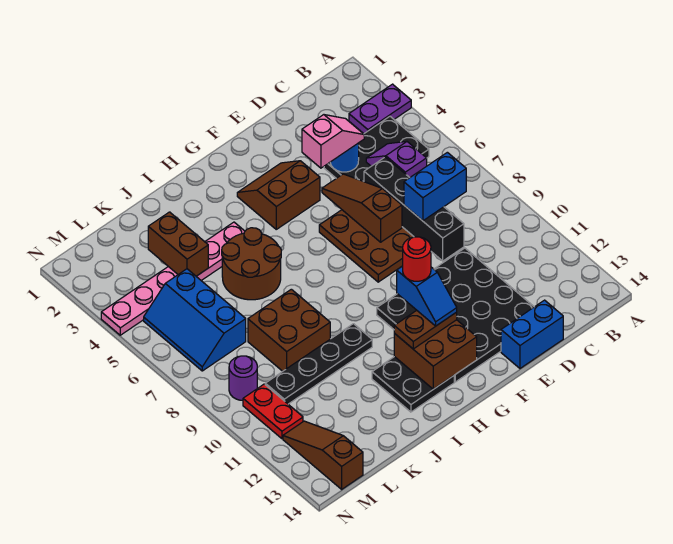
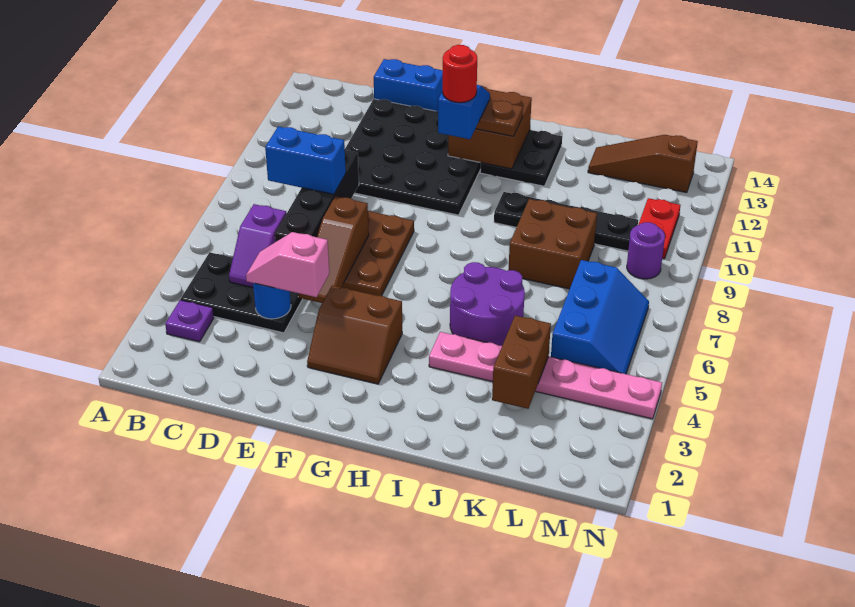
purple 1x2 plate [349,84,411,134] -> purple 1x1 plate [165,300,214,342]
brown 2x2 round brick [222,228,281,300] -> purple 2x2 round brick [450,262,525,346]
brown 1x3 slope [283,421,363,489] -> brown 1x3 slope turned to [588,135,698,193]

